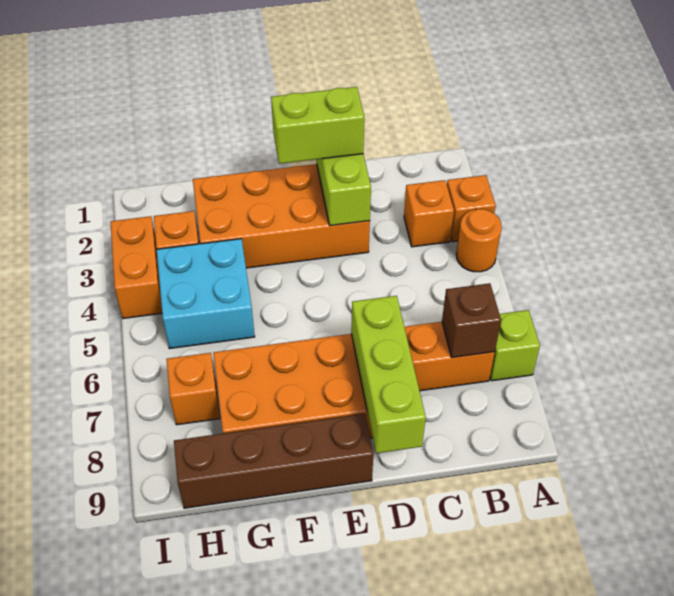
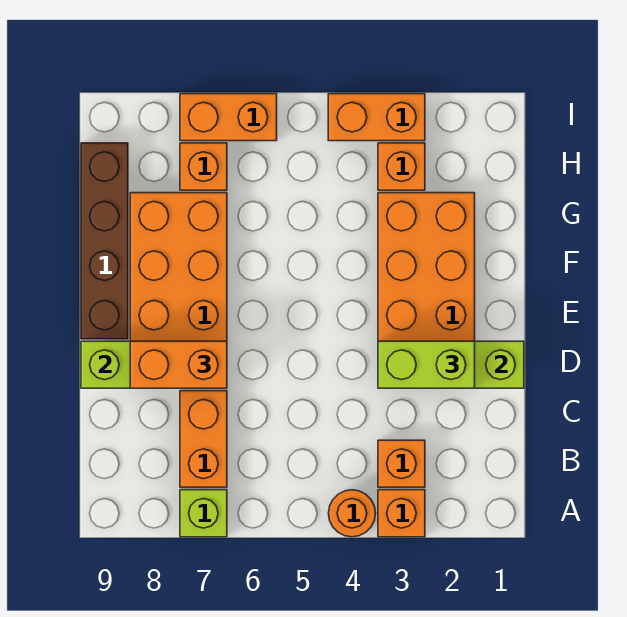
brown 1x1 brick [442,283,501,358] -> none
lime 1x2 brick [271,87,364,164] -> lime 1x2 brick turned to [378,341,475,388]
none -> orange 1x2 brick [130,341,227,388]
cyan 2x2 brick [157,239,255,349] -> none
none -> orange 1x2 brick [180,94,277,141]

